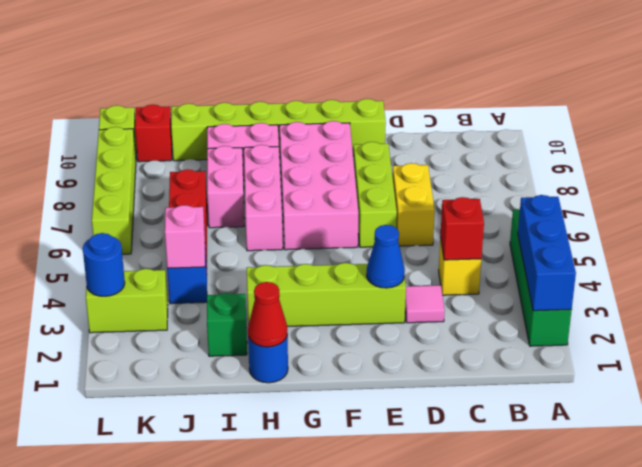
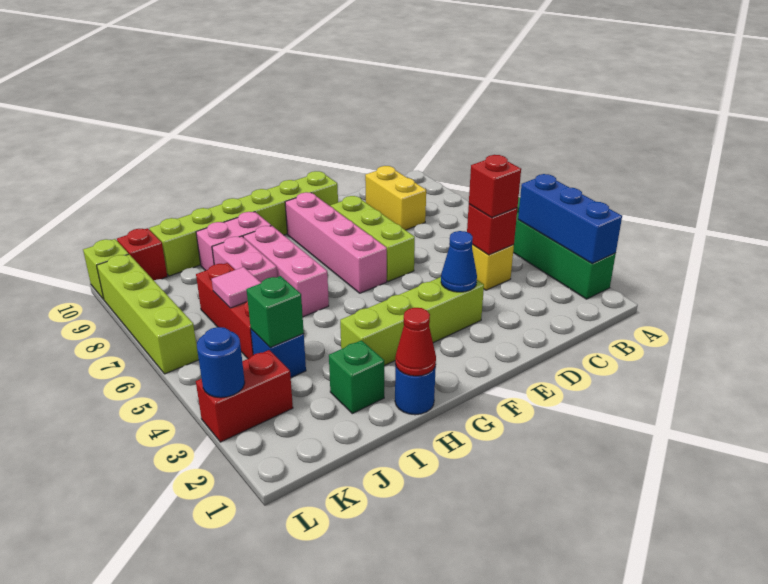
none -> red 1x1 brick [469,155,521,218]
pink 1x1 tile [405,285,445,323] -> pink 1x1 tile moved to [212,267,261,308]
yellow 1x2 brick [393,163,435,246] -> yellow 1x2 brick moved to [365,166,426,230]
pink 2x4 brick [280,121,359,250] -> pink 1x4 brick [285,192,387,293]
pink 1x1 brick [165,205,205,268] -> green 1x1 brick [247,276,304,347]
lime 1x2 brick [86,269,168,333] -> red 1x2 brick [196,350,293,442]

